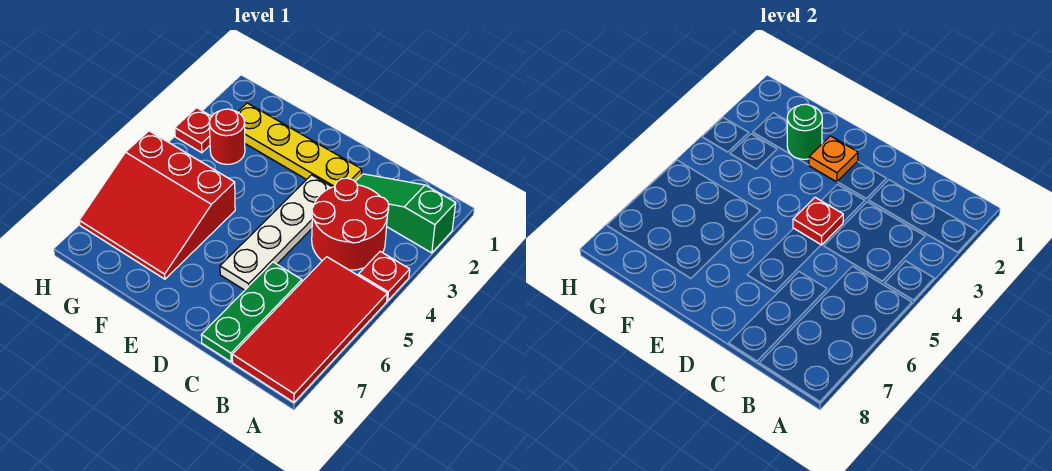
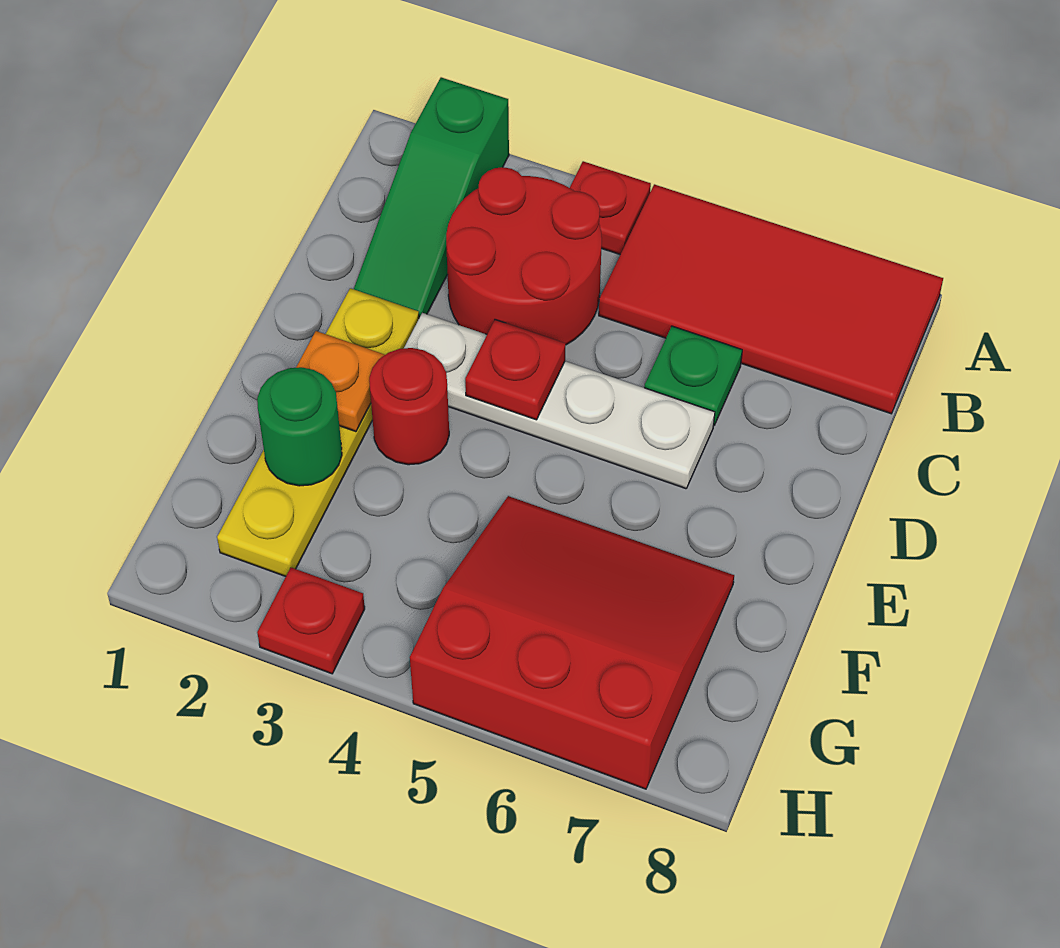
green 1x3 plate [201,262,302,362] -> green 1x1 plate [644,326,742,425]
red 3x3 slope [79,131,235,279] -> red 3x3 slope turned to [410,496,734,789]
red 1x1 round brick [209,109,245,165] -> red 1x1 round brick moved to [369,348,449,465]

